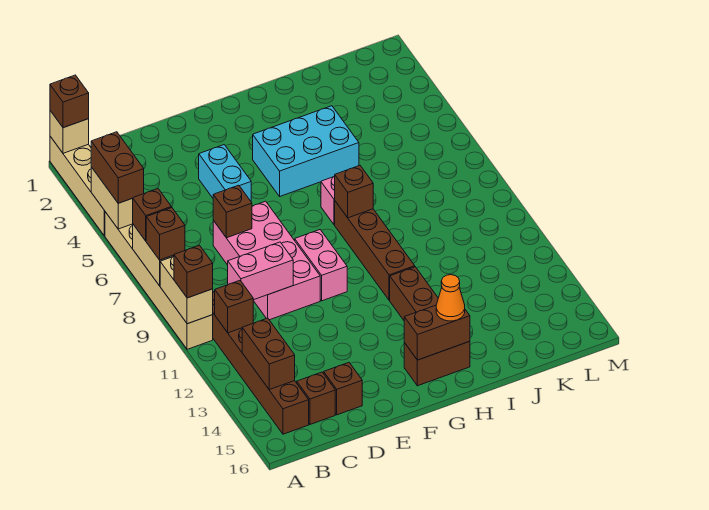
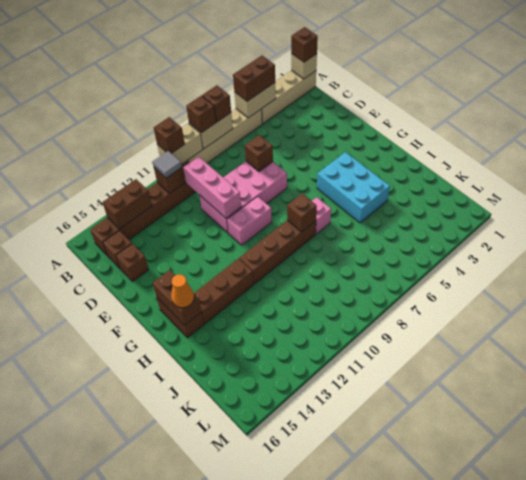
none -> grey 1x1 tile [152,151,182,178]
pink 1x2 brick [228,242,293,300] -> pink 1x3 brick [183,157,241,218]
cyan 1x2 brick [199,145,251,201] -> none

